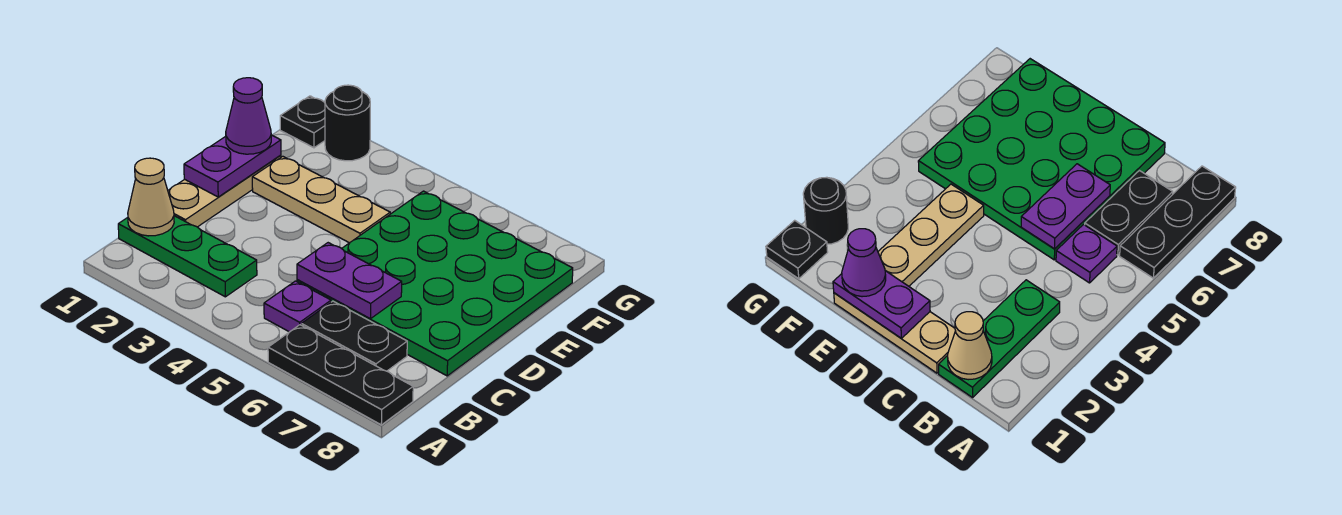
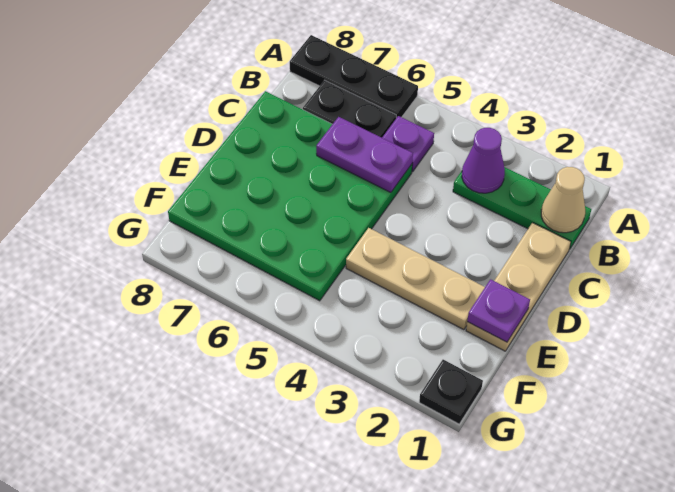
purple 1x2 plate [184,135,281,197] -> purple 1x1 plate [467,279,530,342]
purple 1x1 cone [226,78,271,154] -> purple 1x1 cone moved to [462,128,505,193]
black 1x1 round brick [325,85,370,161] -> none

